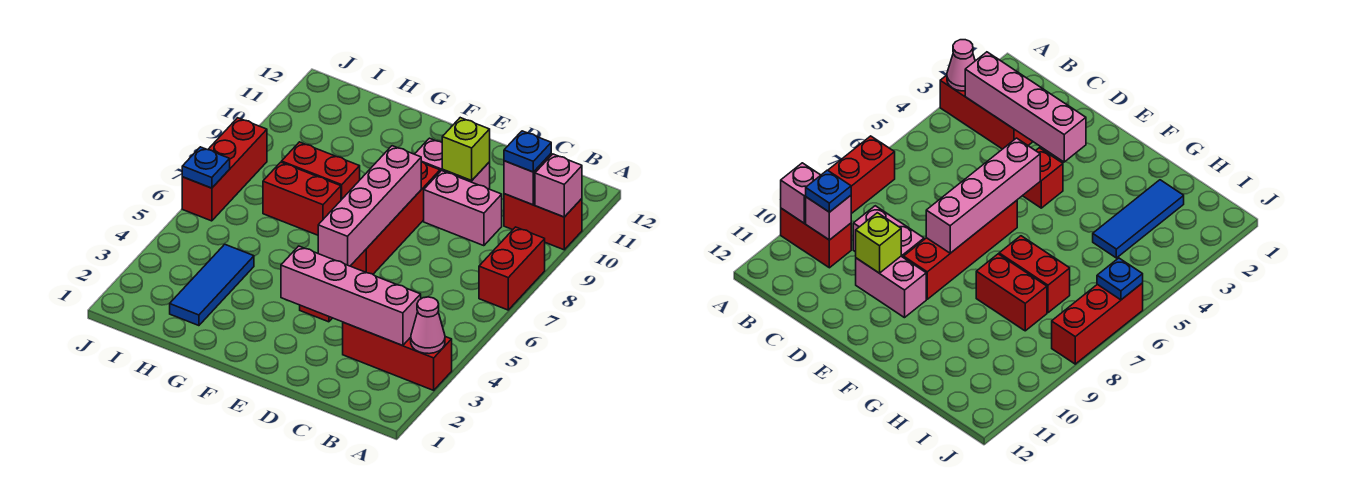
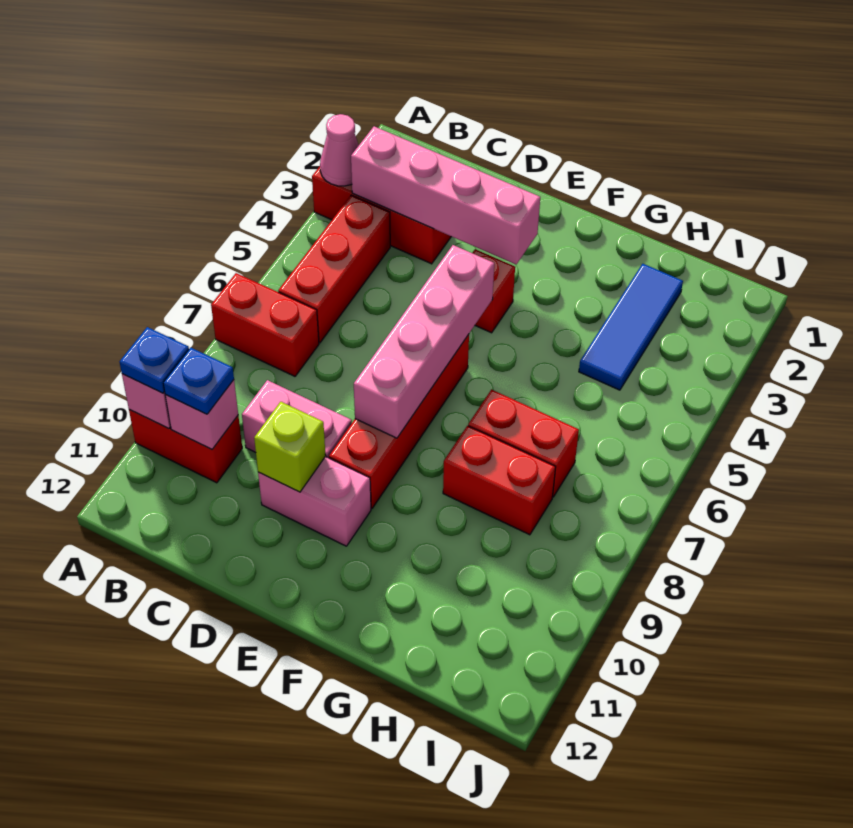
red 1x2 brick [479,227,545,310] -> red 1x2 brick turned to [211,273,319,376]
red 1x3 brick [182,118,267,221] -> red 1x3 brick moved to [278,195,390,343]
blue 1x1 plate [182,147,230,188] -> blue 1x1 plate moved to [120,327,189,393]

